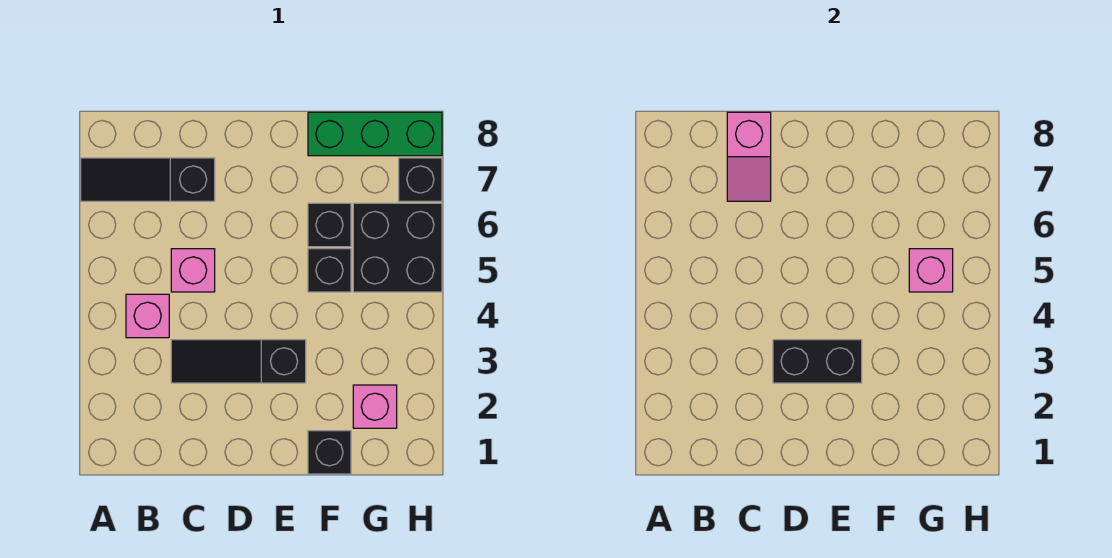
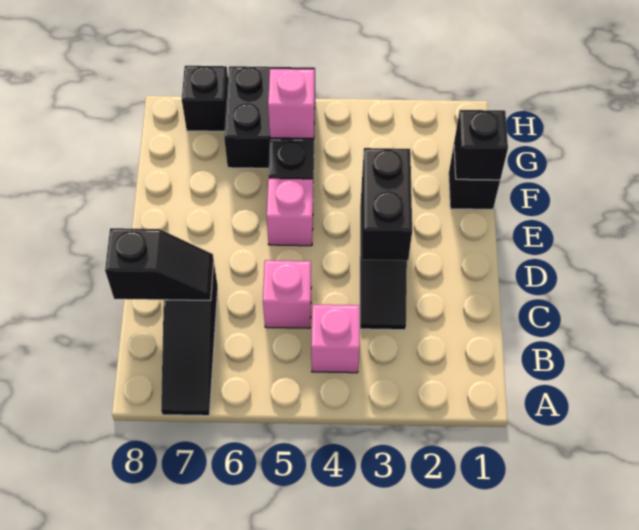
pink 1x2 slope [727,112,771,201] -> black 1x2 slope [105,228,214,301]
black 1x1 brick [308,203,351,247] -> black 1x1 brick moved to [454,110,508,180]
green 1x3 brick [308,112,442,156] -> none
pink 1x1 brick [353,385,397,428] -> pink 1x1 brick moved to [267,179,313,246]

